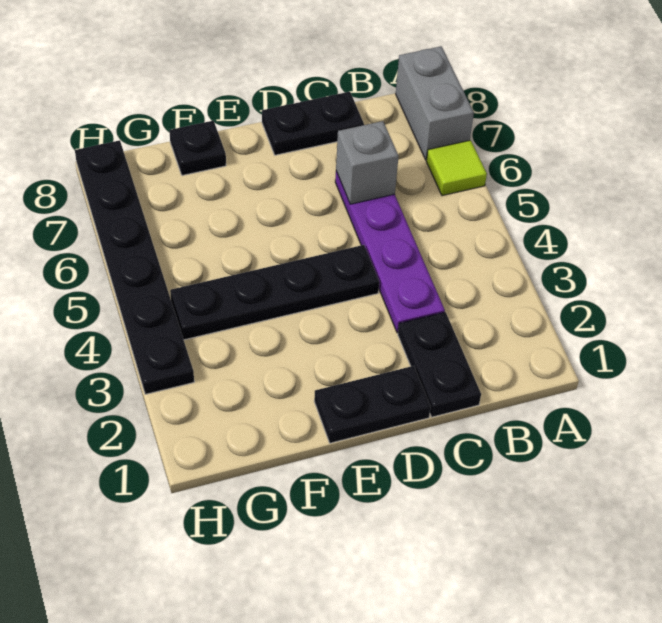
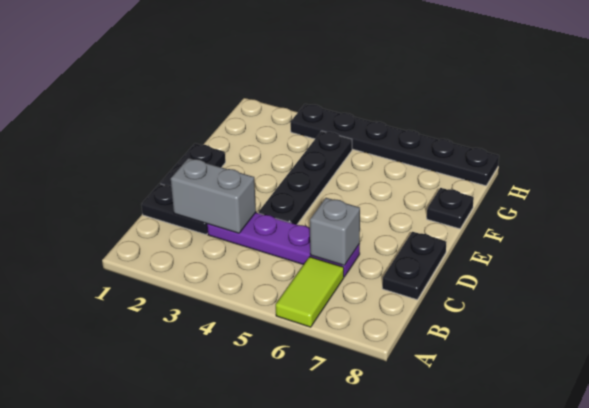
lime 1x1 tile [426,140,487,196] -> lime 1x2 tile [276,257,344,327]
grey 1x2 brick [396,46,474,160] -> grey 1x2 brick moved to [171,158,256,233]

